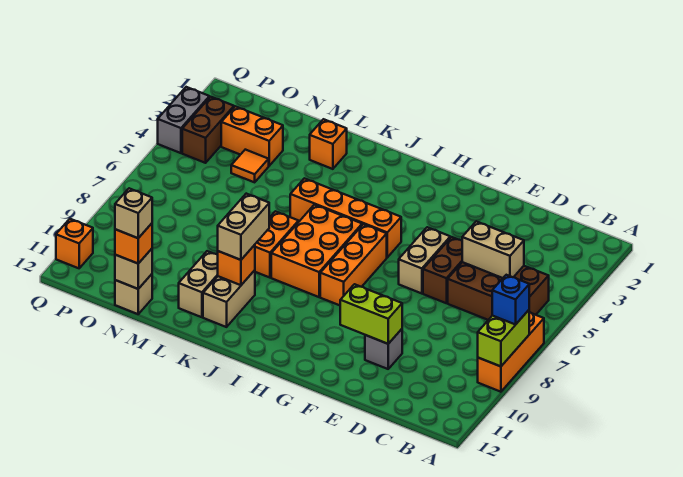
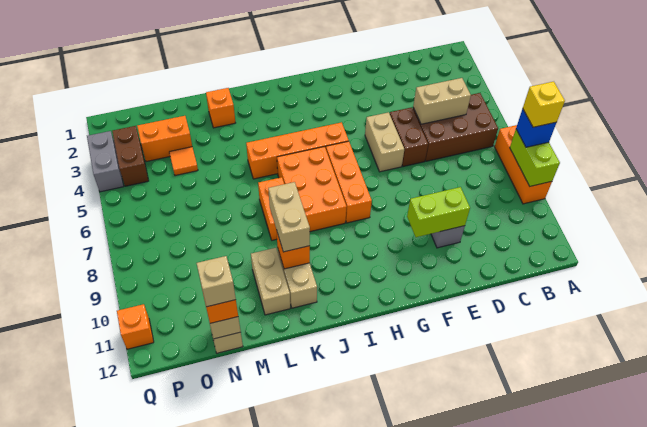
none -> yellow 1x1 brick [523,82,565,127]

